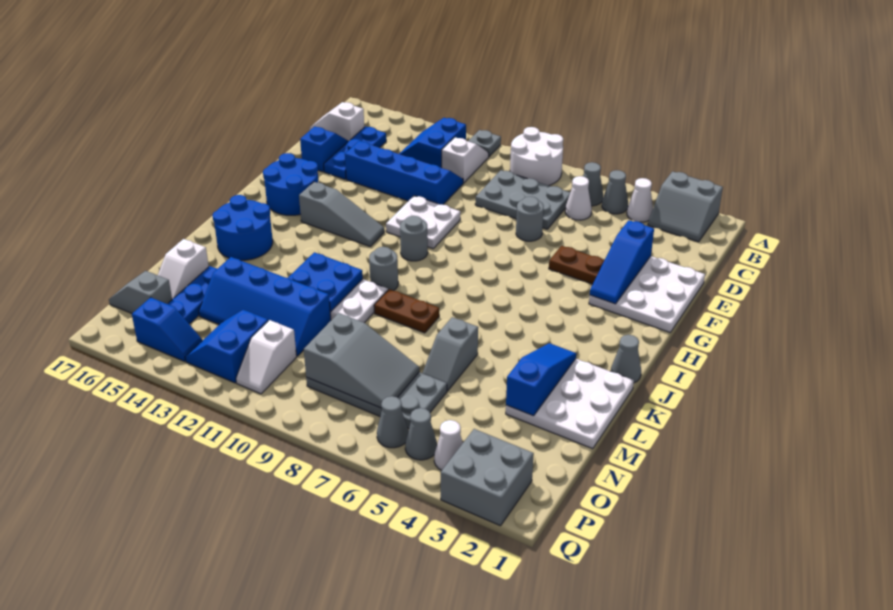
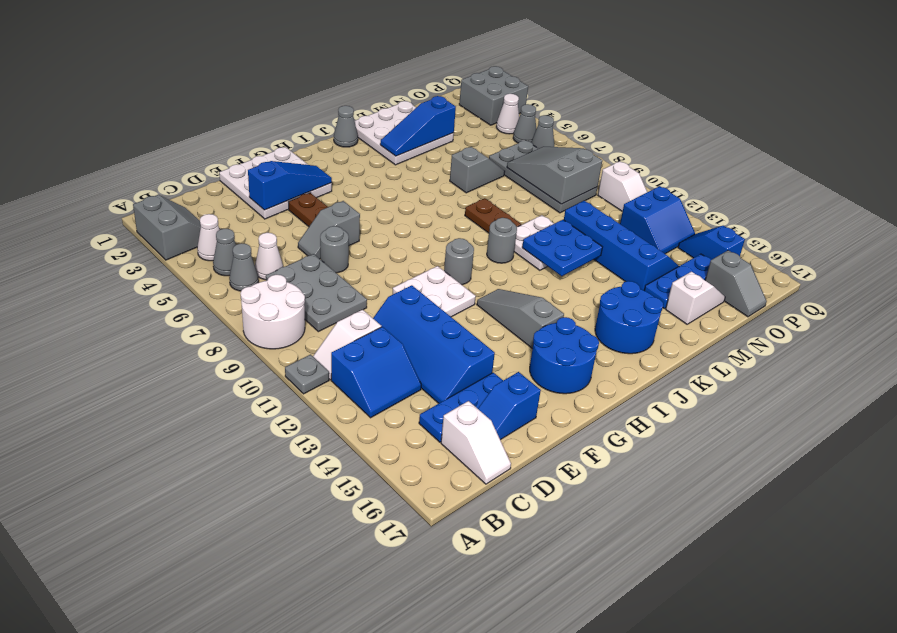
none -> grey 1x2 slope [298,201,360,259]
white 1x2 slope [236,320,297,394] -> white 1x2 slope turned to [598,161,647,211]

